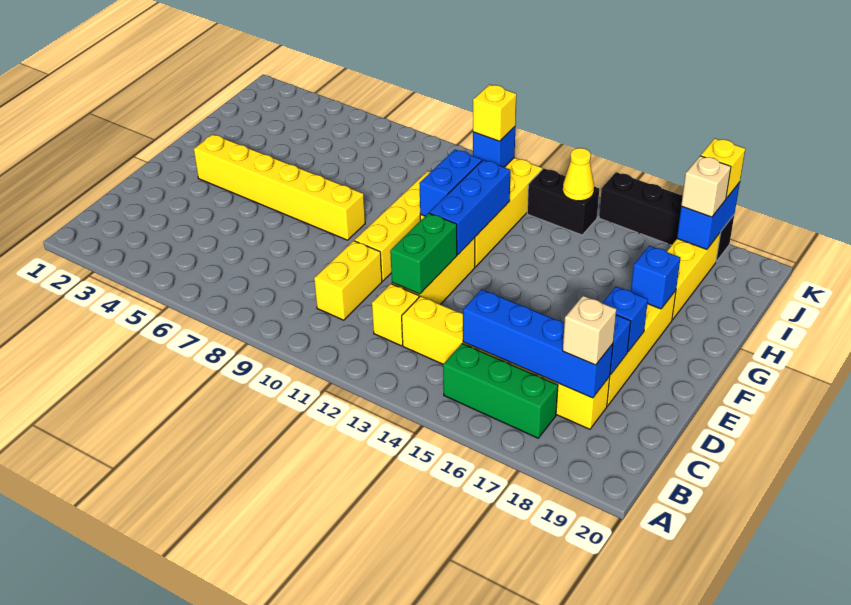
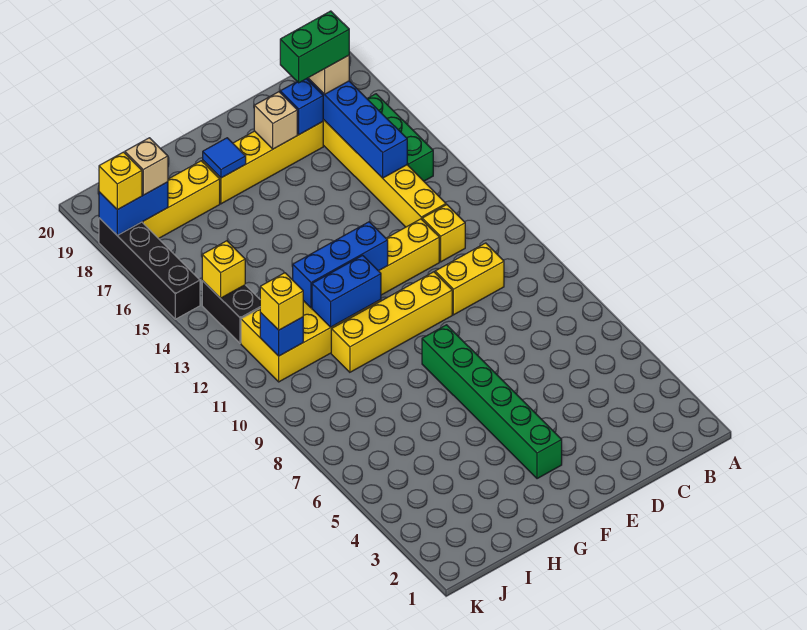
green 1x2 brick [390,213,457,294] -> green 1x2 brick moved to [280,11,349,83]
blue 1x1 brick [603,287,648,352] -> tan 1x1 brick [254,92,297,149]
yellow 1x6 brick [194,134,365,240] -> green 1x6 brick [422,325,562,479]
blue 1x1 brick [631,246,680,309] -> blue 1x1 tile [203,138,246,178]
yellow 1x1 cone [563,148,594,201] -> yellow 1x1 brick [202,241,245,298]

